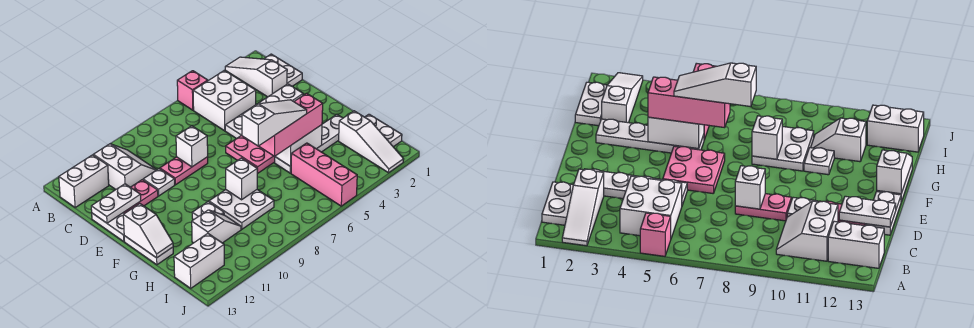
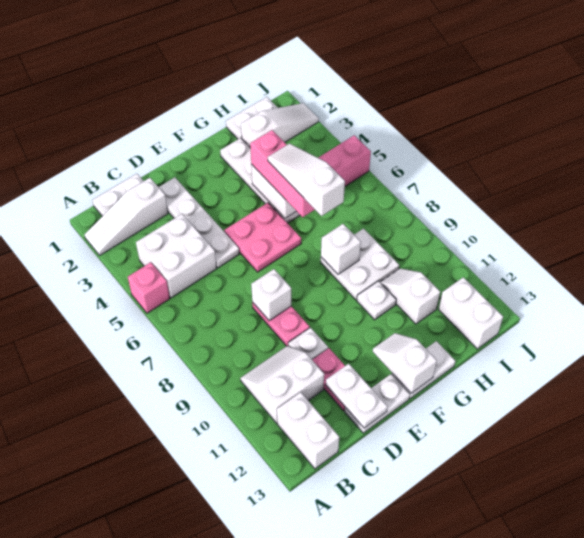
white 1x2 slope [123,204,173,258] -> white 1x2 slope turned to [373,333,437,393]

